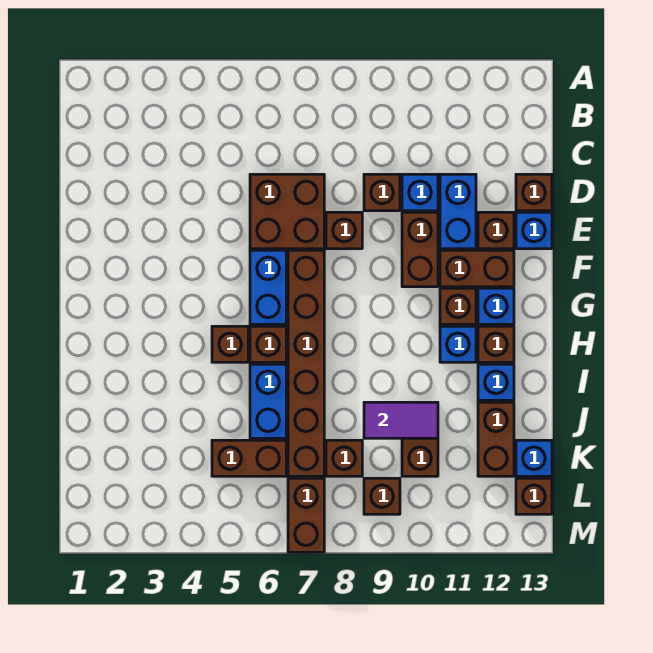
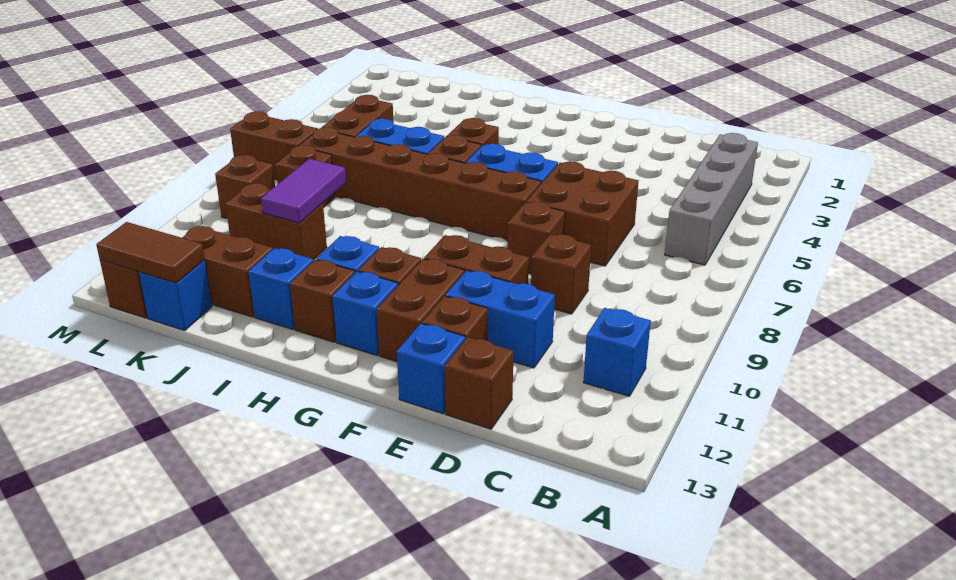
none -> grey 1x4 brick [665,133,758,265]
blue 1x1 brick [402,174,438,211] -> blue 1x1 brick moved to [583,308,651,396]
none -> brown 1x2 tile [96,222,205,283]

